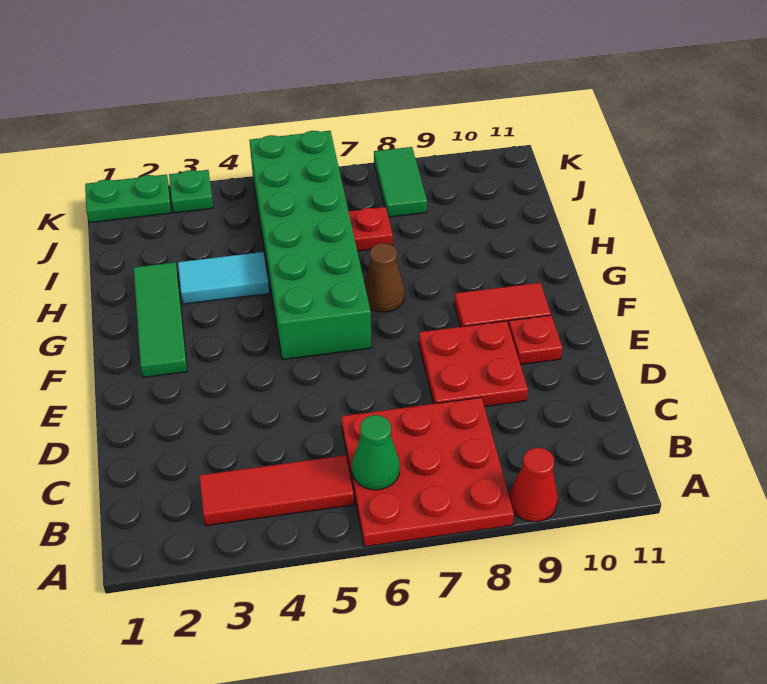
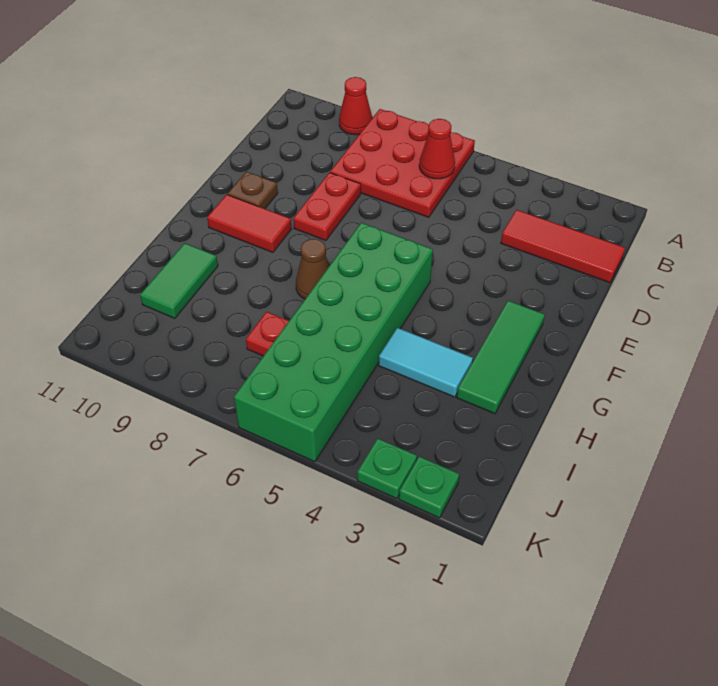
red 1x3 tile [199,455,354,526] -> red 1x3 tile moved to [501,210,625,283]
green 1x1 cone [352,415,400,490] -> red 1x1 cone [419,119,455,179]
red 2x2 plate [419,321,528,407] -> red 1x2 plate [293,173,361,241]
red 1x1 plate [509,315,562,365] -> brown 1x1 plate [228,172,278,209]
green 1x2 tile [374,147,427,217] -> green 1x2 tile moved to [140,243,218,318]
green 1x2 plate [85,175,171,223] -> green 1x1 plate [399,456,459,518]

